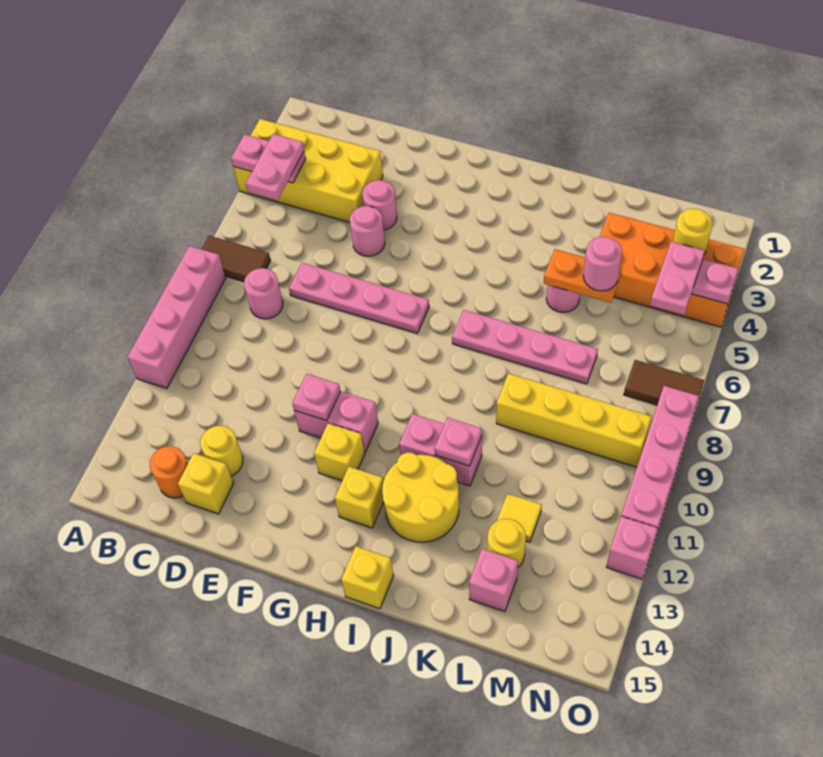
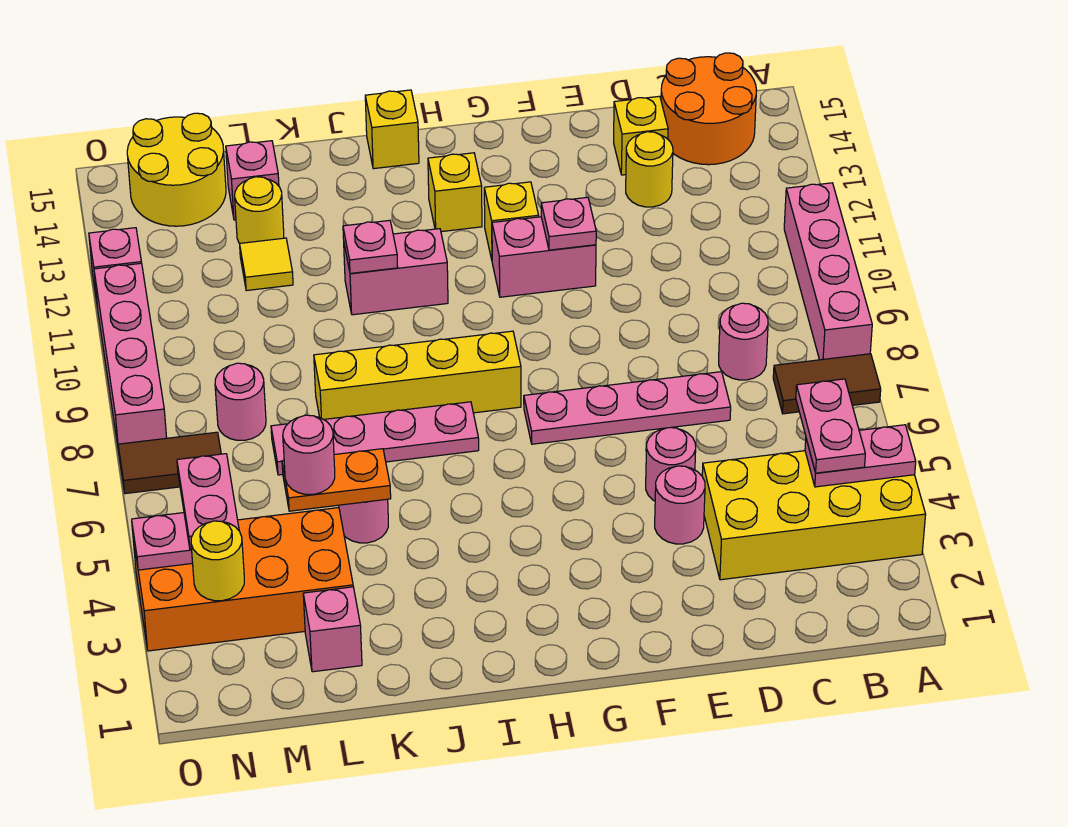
orange 1x1 round brick [150,446,188,498] -> orange 2x2 round brick [661,53,756,165]
yellow 2x2 round brick [382,453,459,542] -> yellow 2x2 round brick moved to [127,113,226,226]
yellow 1x4 brick [496,374,651,467] -> yellow 1x4 brick moved to [314,331,521,420]
none -> pink 1x1 brick [303,587,362,672]
none -> pink 1x1 round brick [215,363,266,440]

